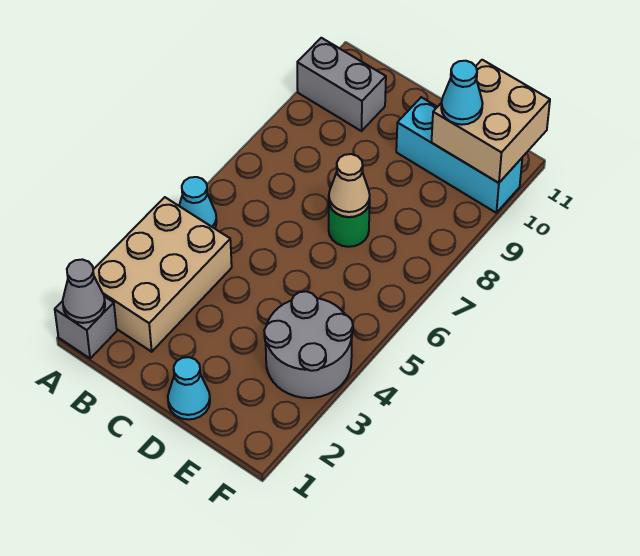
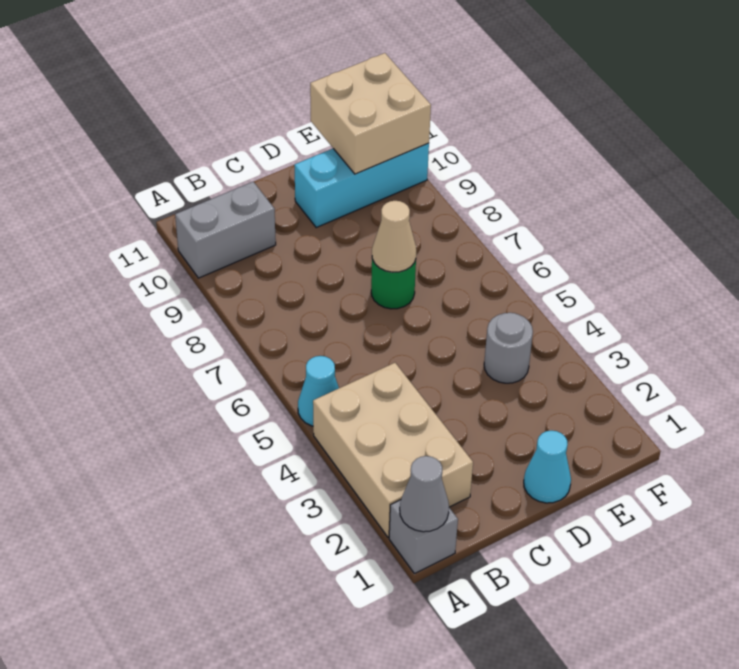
grey 2x2 round brick [264,291,353,398] -> grey 1x1 round brick [484,313,533,383]
cyan 1x1 cone [441,61,483,125] -> none

